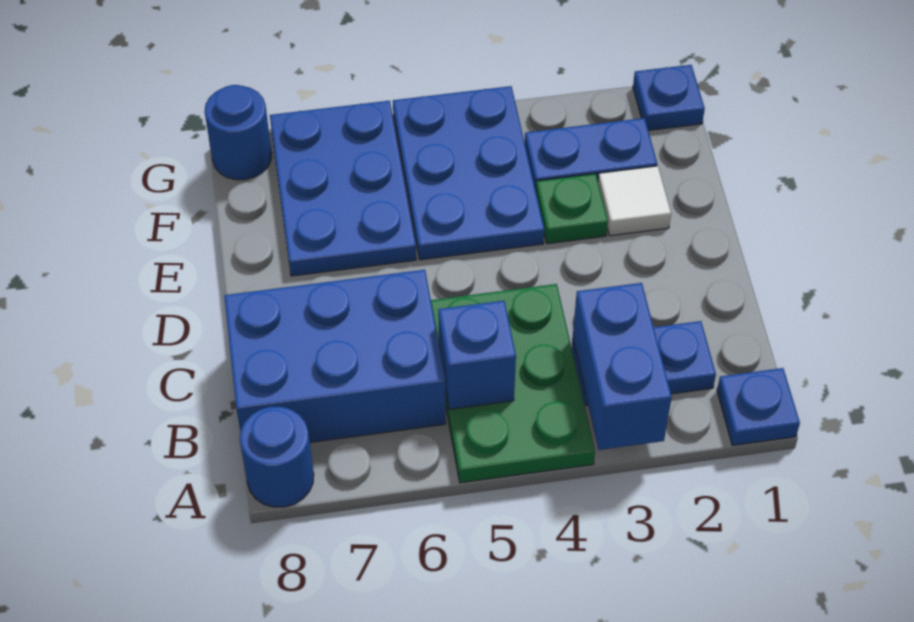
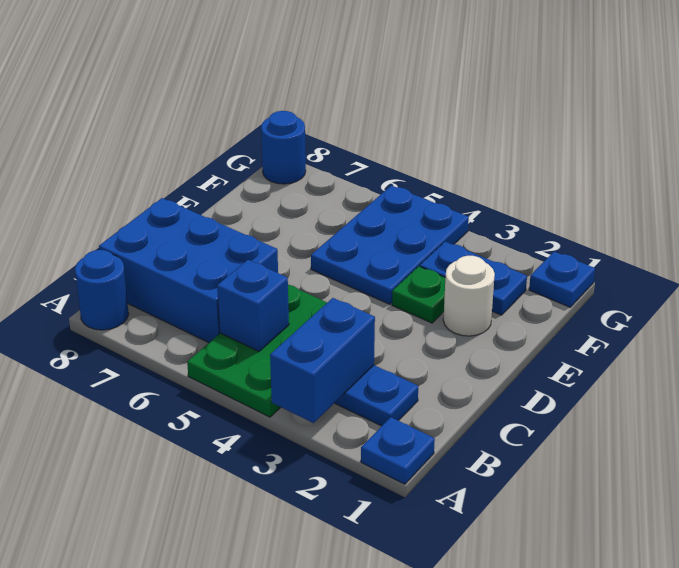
white 1x1 tile [598,166,671,236] -> white 1x1 round brick [443,256,495,336]
blue 2x3 plate [270,101,416,276] -> none

